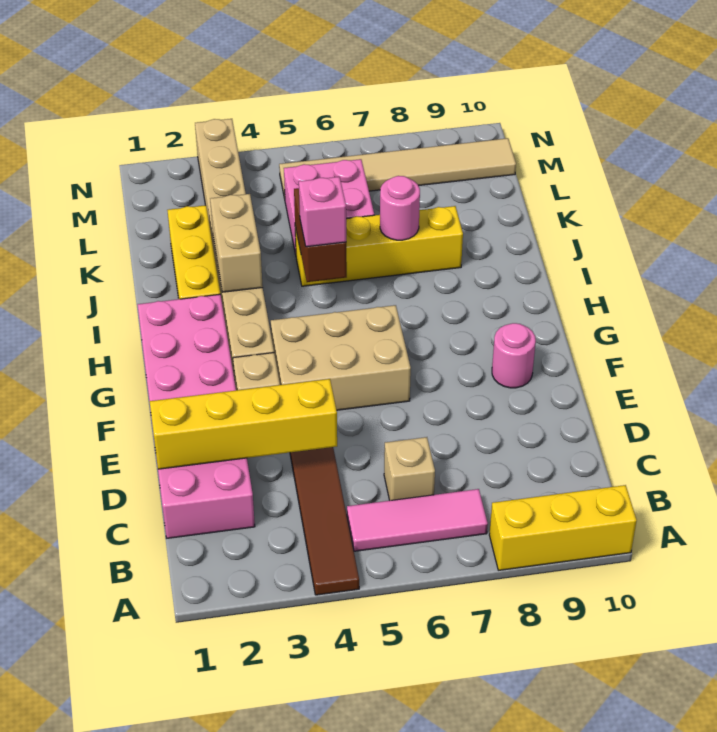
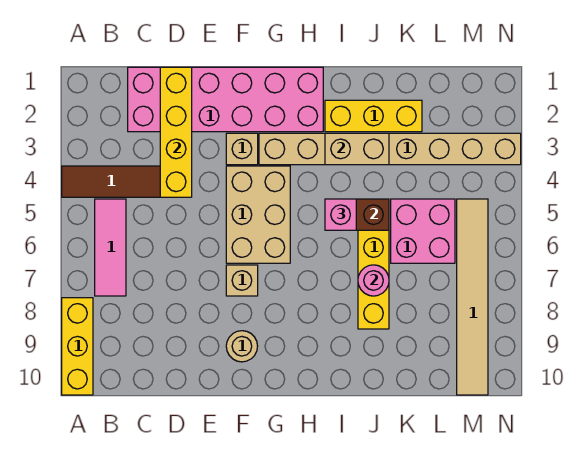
tan 1x1 brick [384,437,435,500] -> tan 1x1 brick moved to [226,265,258,296]
pink 1x1 round brick [492,323,536,388] -> tan 1x1 round brick [226,331,258,362]

